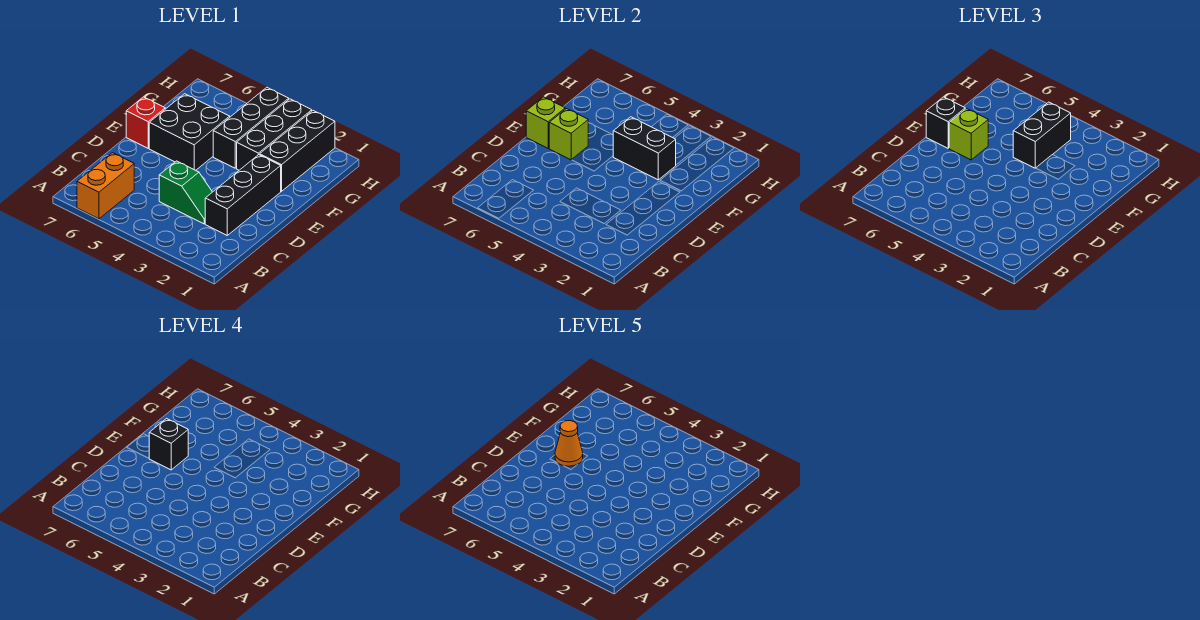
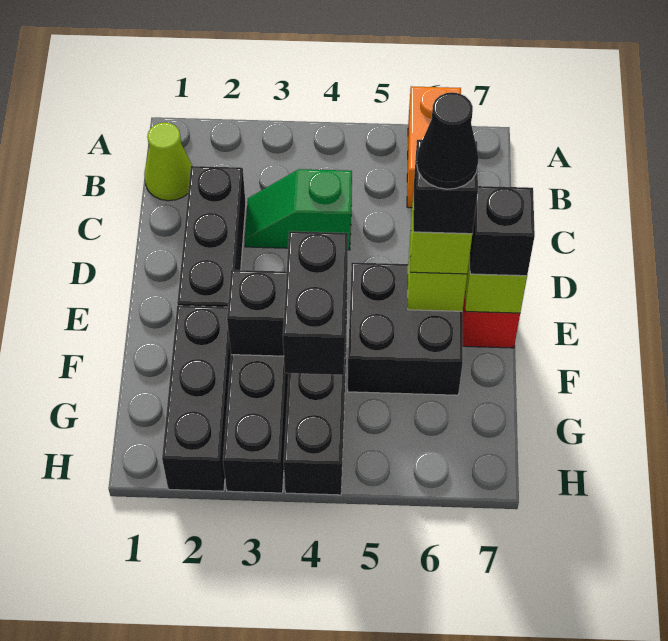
none -> lime 1x1 cone [144,122,192,201]
orange 1x1 cone [555,421,583,466] -> black 1x1 cone [417,92,479,189]

